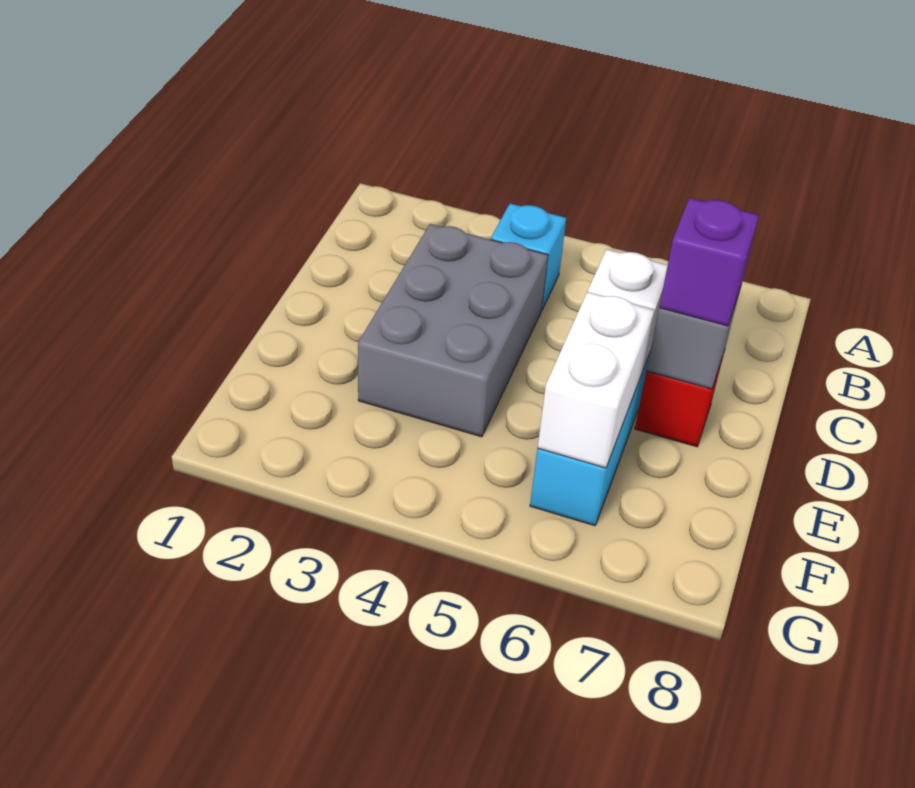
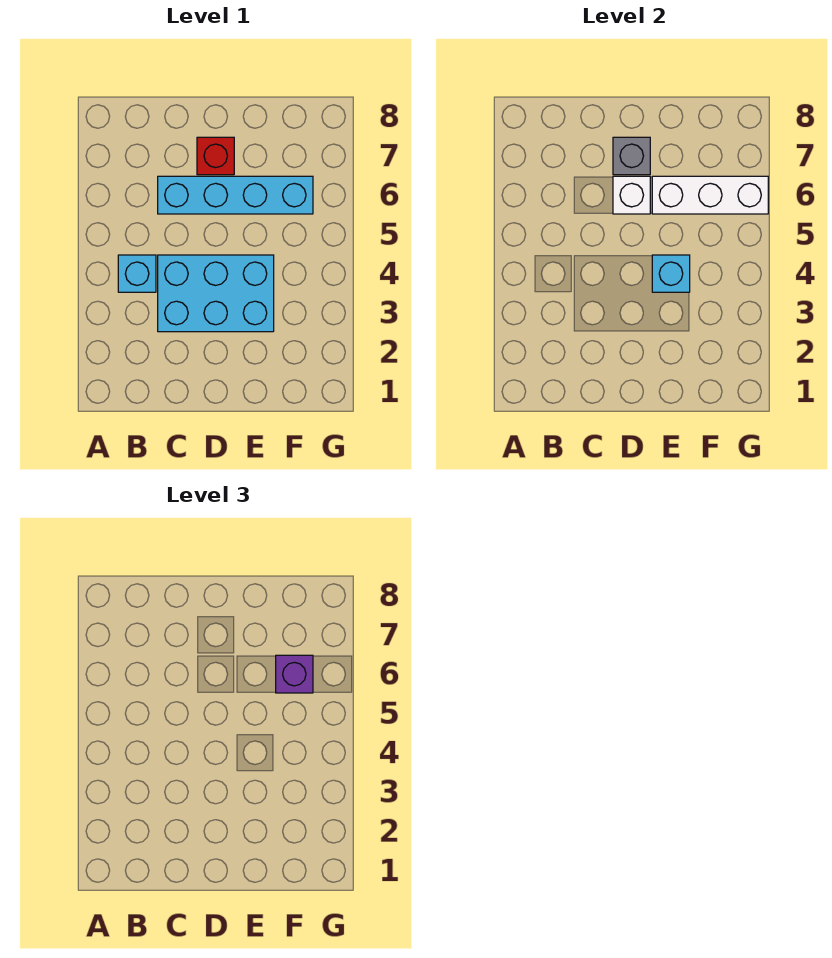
grey 2x3 brick [358,224,548,437] -> cyan 2x3 brick [158,255,274,332]
purple 1x1 brick [659,198,759,326] -> purple 1x1 brick moved to [276,655,313,693]
none -> cyan 1x1 brick [652,255,690,292]
white 1x2 brick [537,292,654,468] -> white 1x3 brick [652,176,768,214]

